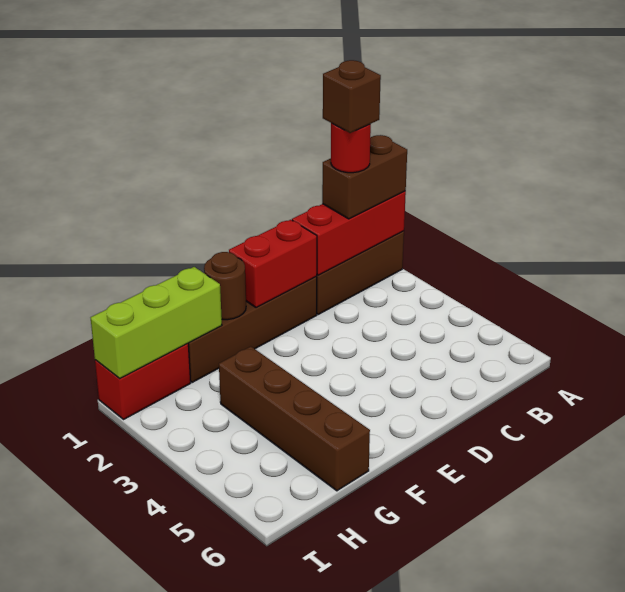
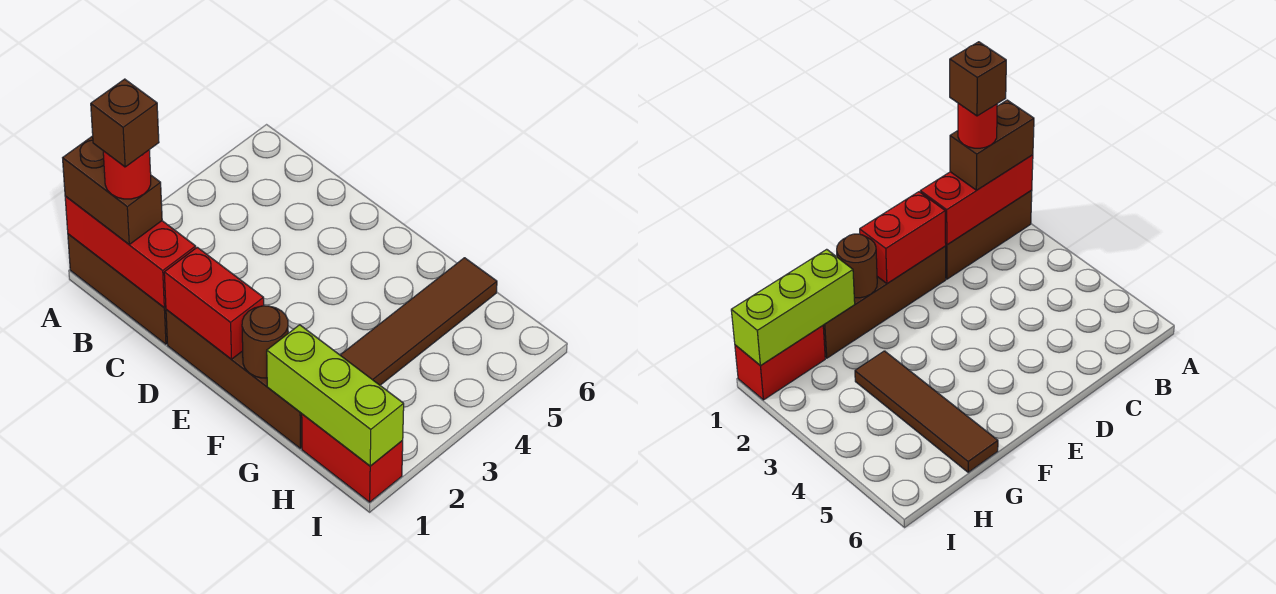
brown 1x4 brick [219,346,370,491] -> brown 1x4 tile [340,258,497,385]

